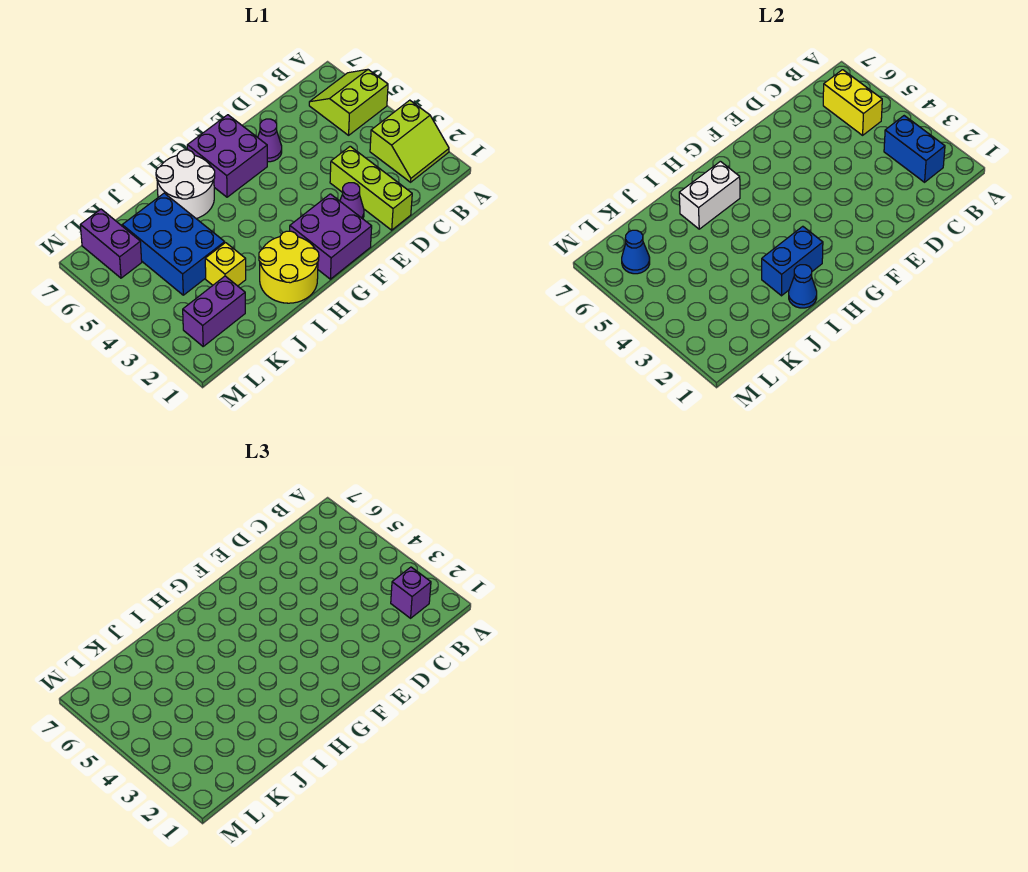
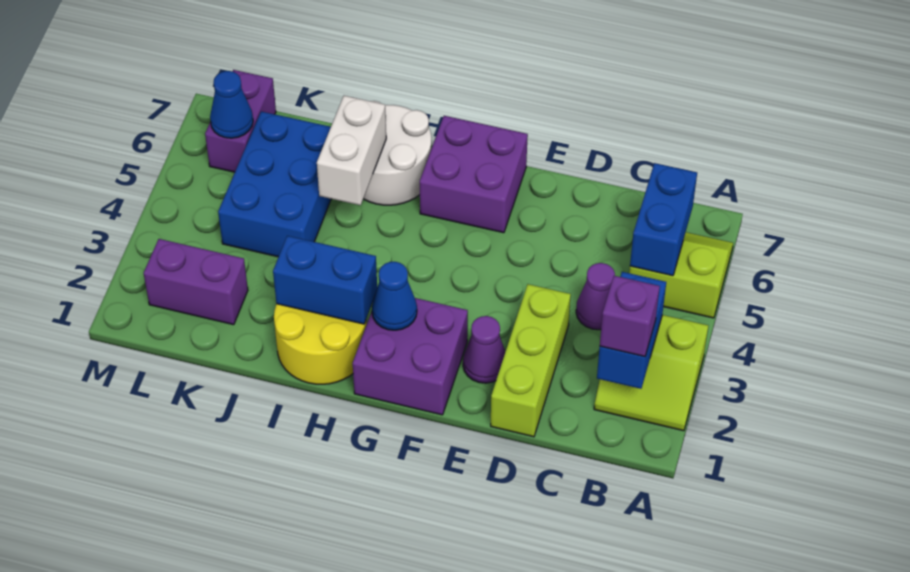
yellow 1x2 brick [823,70,882,135] -> blue 1x2 brick [630,163,697,276]
purple 1x1 cone [258,119,282,162] -> purple 1x1 cone moved to [576,263,615,330]
white 1x2 brick [679,161,740,229] -> white 1x2 brick turned to [317,96,386,205]
blue 1x1 cone [789,265,817,308] -> blue 1x1 cone moved to [372,262,417,330]
yellow 1x1 brick [205,243,246,286] -> none

